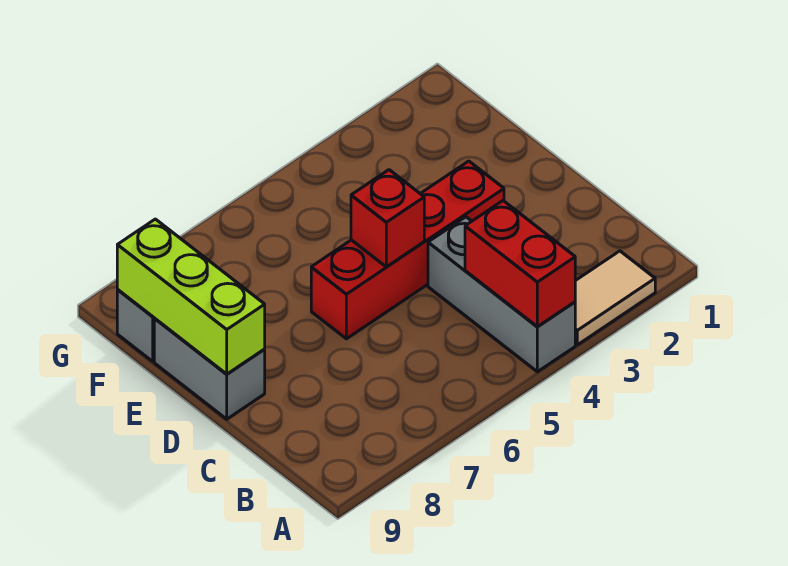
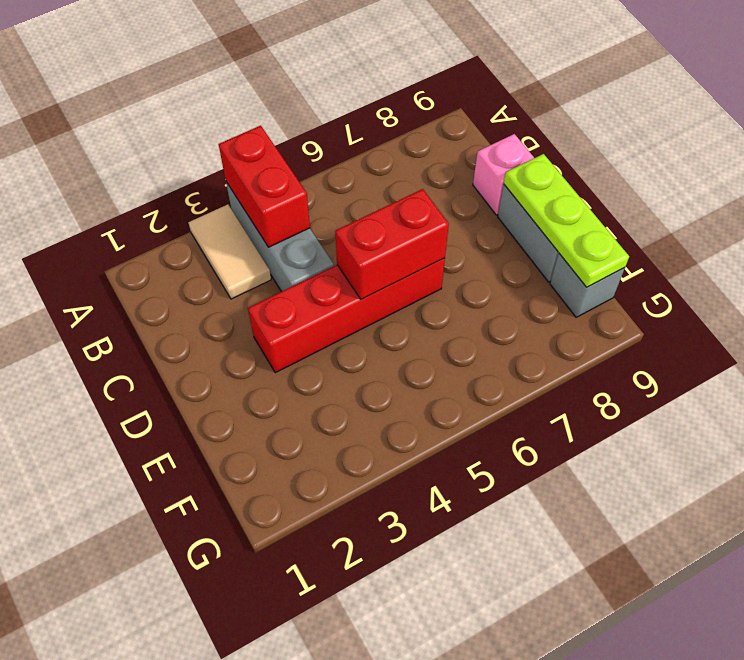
tan 1x2 tile [575,251,655,345] -> tan 1x2 tile turned to [188,204,271,299]
none -> pink 1x1 brick [473,134,534,215]
red 1x1 brick [351,170,424,267] -> red 1x2 brick [335,189,449,299]
lime 1x3 brick [117,219,265,374] -> lime 1x3 plate [504,154,629,287]

